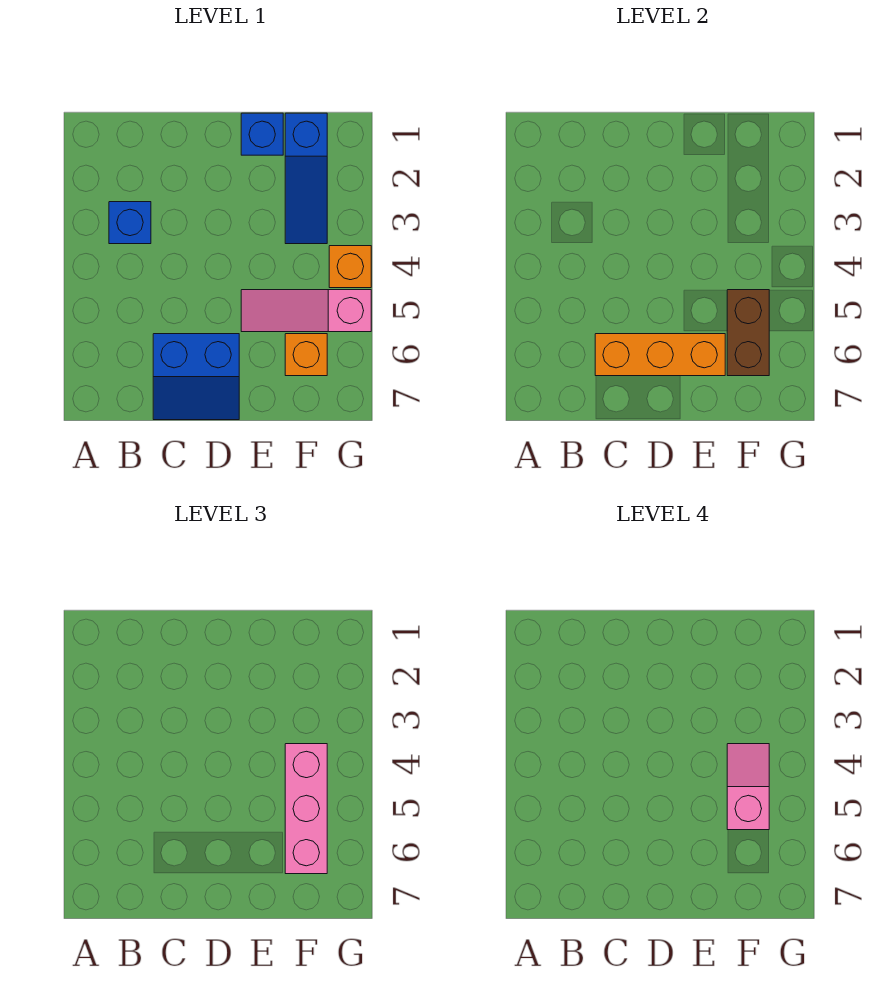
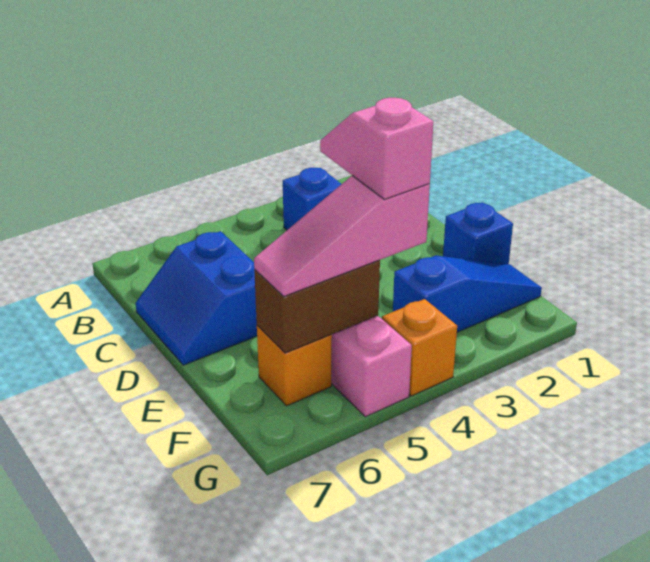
orange 1x3 brick [595,334,725,376] -> none
blue 1x3 slope [285,113,327,244] -> blue 1x3 slope turned to [393,256,542,332]
pink 1x3 brick [285,744,327,874] -> pink 1x3 slope [254,176,430,297]
pink 1x2 slope [727,744,769,830] -> pink 1x2 slope turned to [320,98,434,199]

